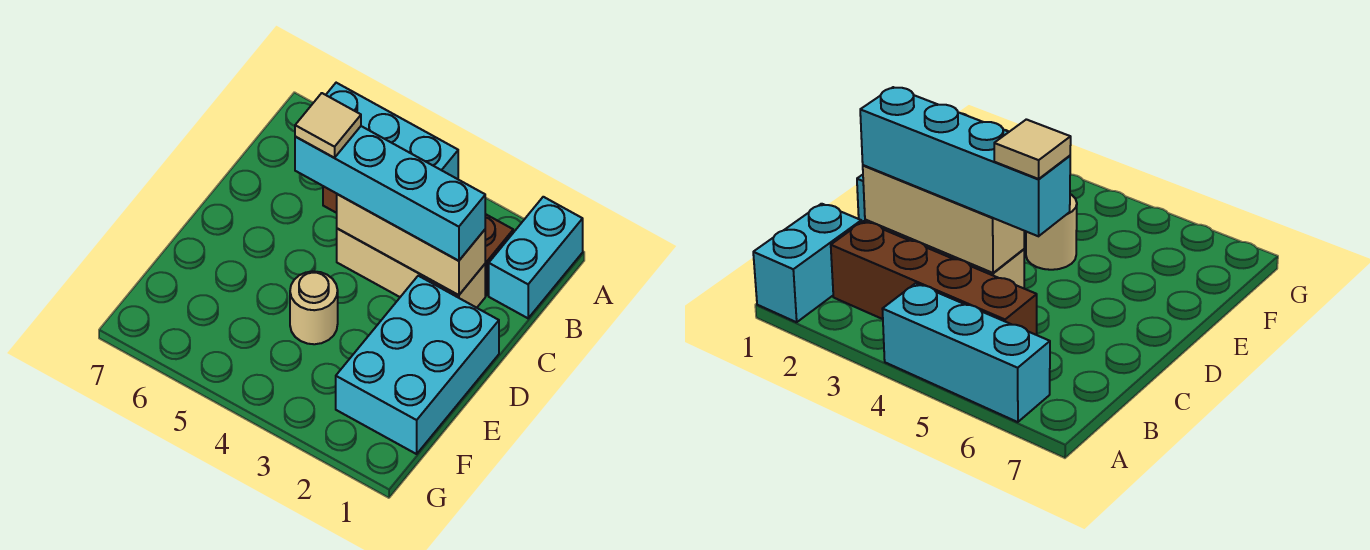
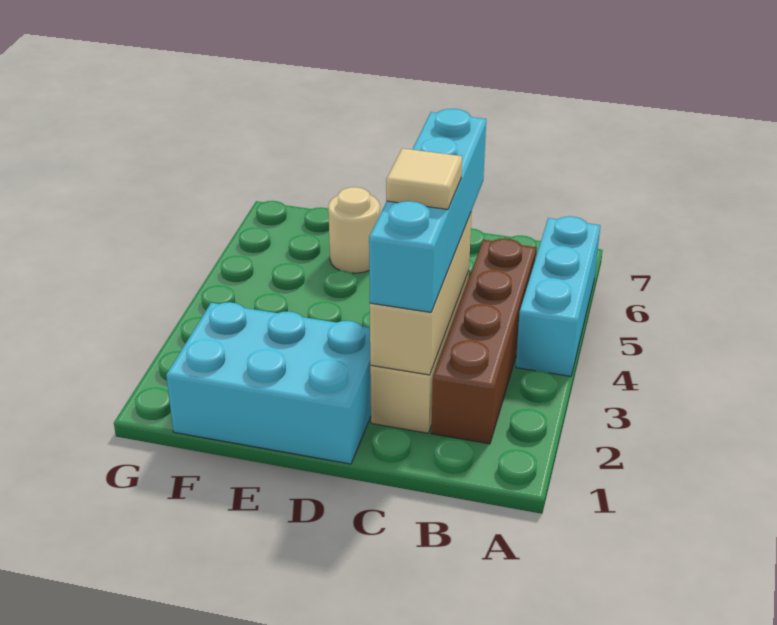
cyan 1x2 brick [489,197,583,318] -> none
tan 1x1 tile [295,93,361,158] -> tan 1x1 tile moved to [386,148,462,209]
tan 1x1 round brick [290,271,338,344] -> tan 1x1 round brick moved to [328,187,380,273]

